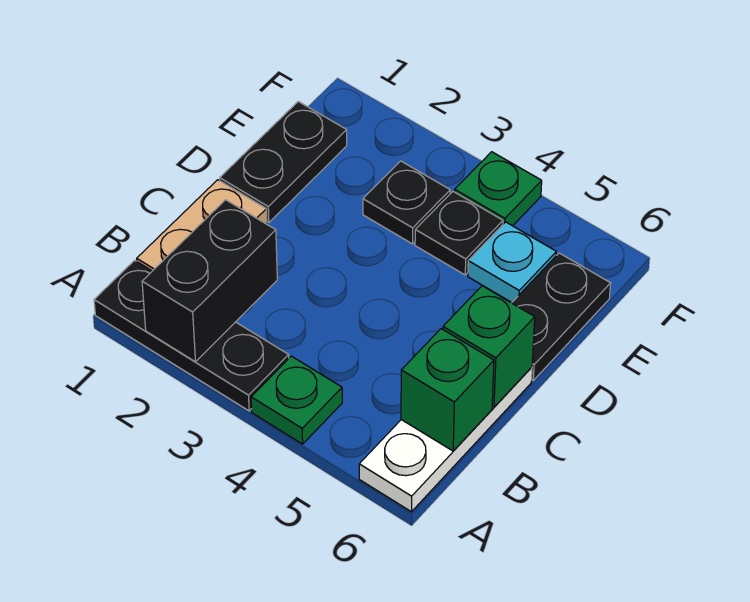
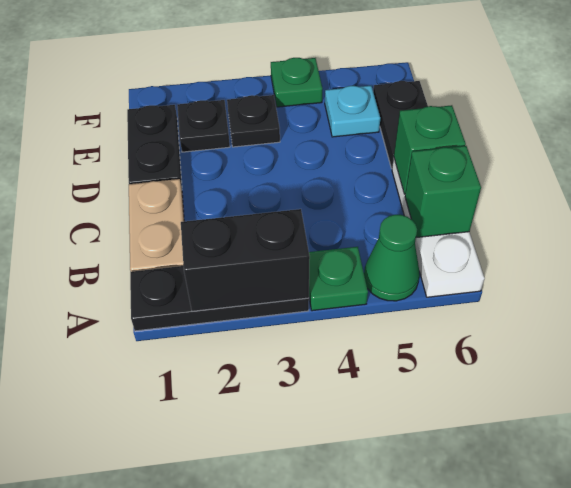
black 1x2 brick [142,200,277,362] -> black 1x2 brick turned to [181,209,310,311]
none -> green 1x1 cone [364,215,420,301]
black 1x1 plate [415,192,503,275] -> black 1x1 plate moved to [177,100,230,152]

